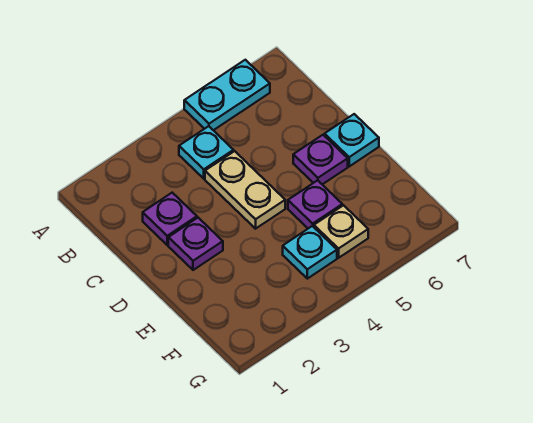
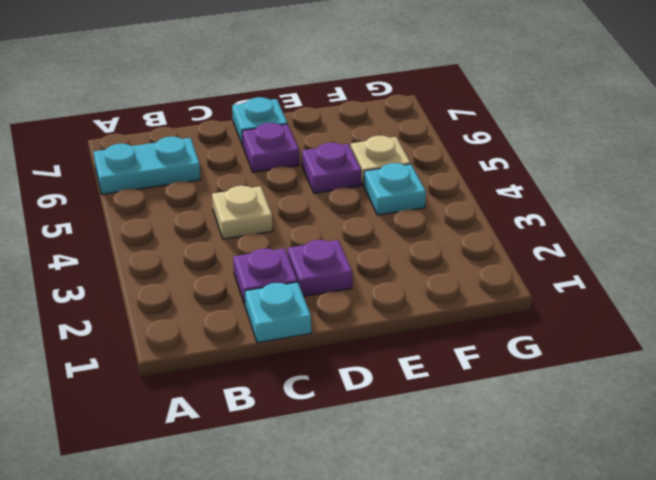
cyan 1x2 plate [184,60,270,130] -> cyan 1x2 plate turned to [94,137,201,194]
cyan 1x1 plate [179,126,233,179] -> cyan 1x1 plate moved to [245,282,311,343]
tan 1x2 plate [205,151,285,229] -> tan 1x1 plate [212,186,273,239]

